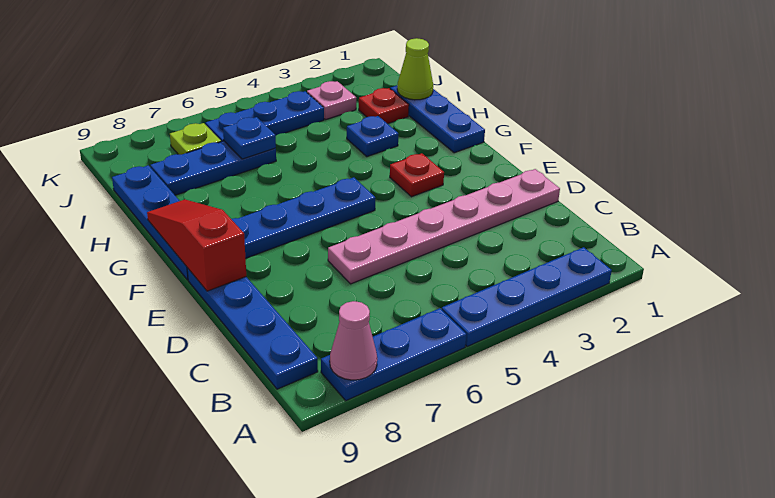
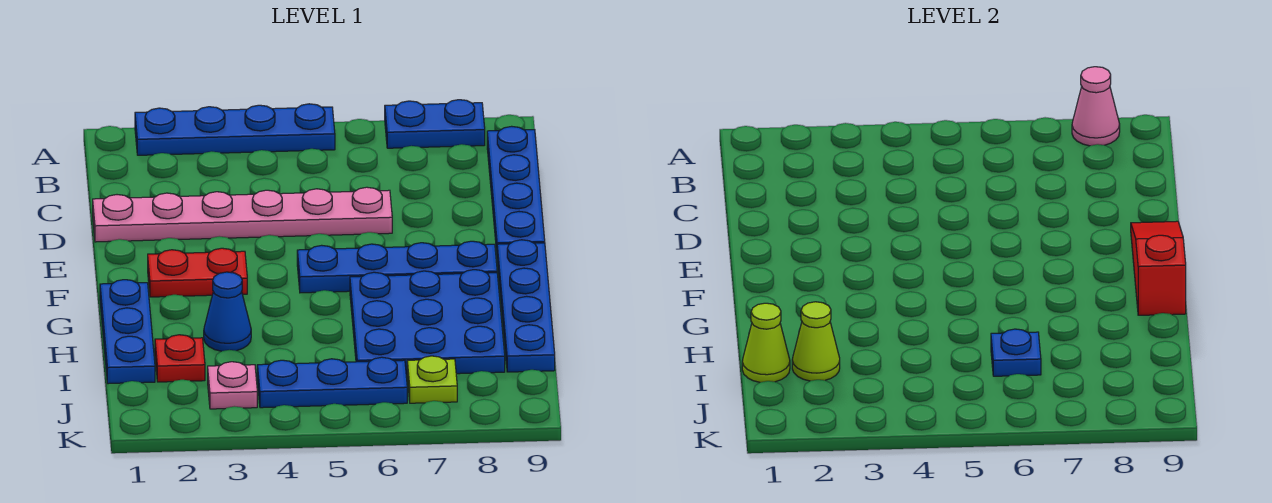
blue 1x3 plate [321,308,466,401] -> blue 1x2 plate [385,100,485,148]
red 1x3 slope [147,200,246,291] -> red 1x3 slope turned to [1131,221,1186,315]
red 1x1 plate [390,153,444,197] -> red 1x2 plate [148,248,247,297]
blue 1x1 plate [347,116,399,157] -> blue 1x1 cone [204,272,251,351]
none -> lime 1x1 cone [792,302,840,381]
blue 1x3 plate [150,141,276,195] -> blue 3x3 plate [350,270,505,375]

